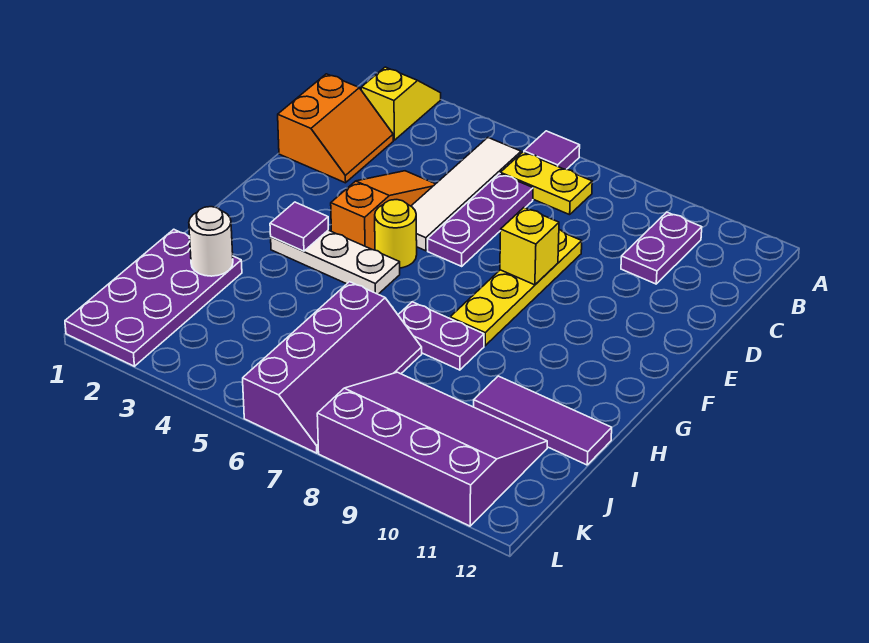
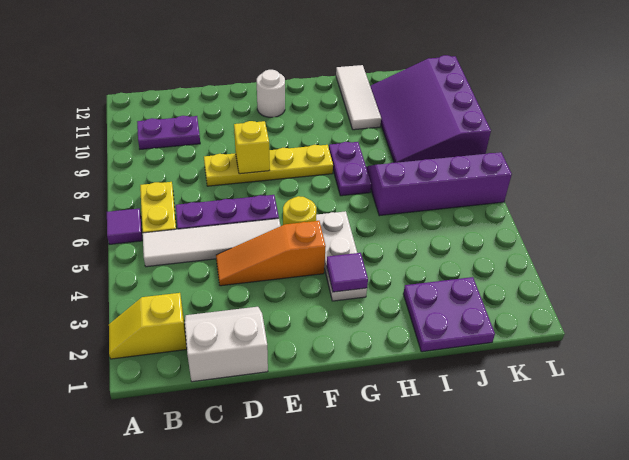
orange 2x2 slope [278,74,393,183] -> white 2x2 slope [185,307,268,382]
purple 2x4 plate [65,229,242,366] -> purple 2x2 plate [403,277,495,352]
white 1x1 round brick [189,207,233,276] -> white 1x1 round brick moved to [257,70,285,117]
purple 1x3 tile [474,376,612,465] -> white 1x3 tile [336,65,381,130]

